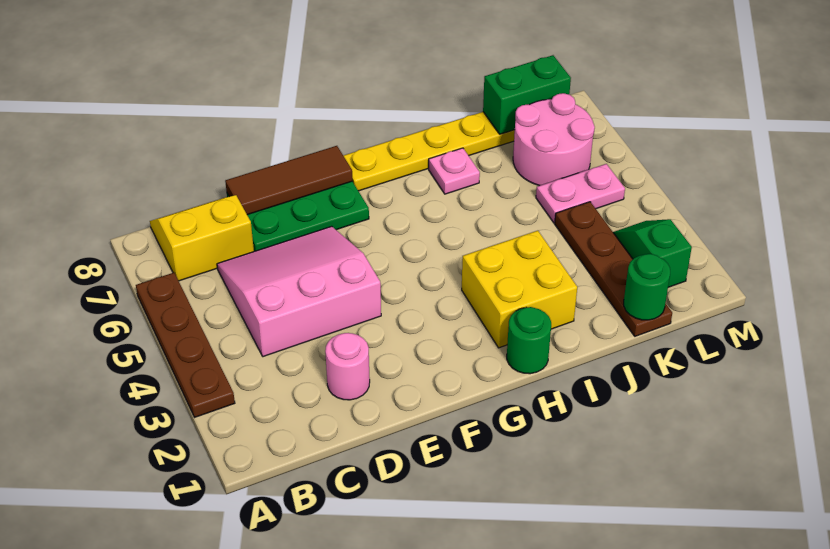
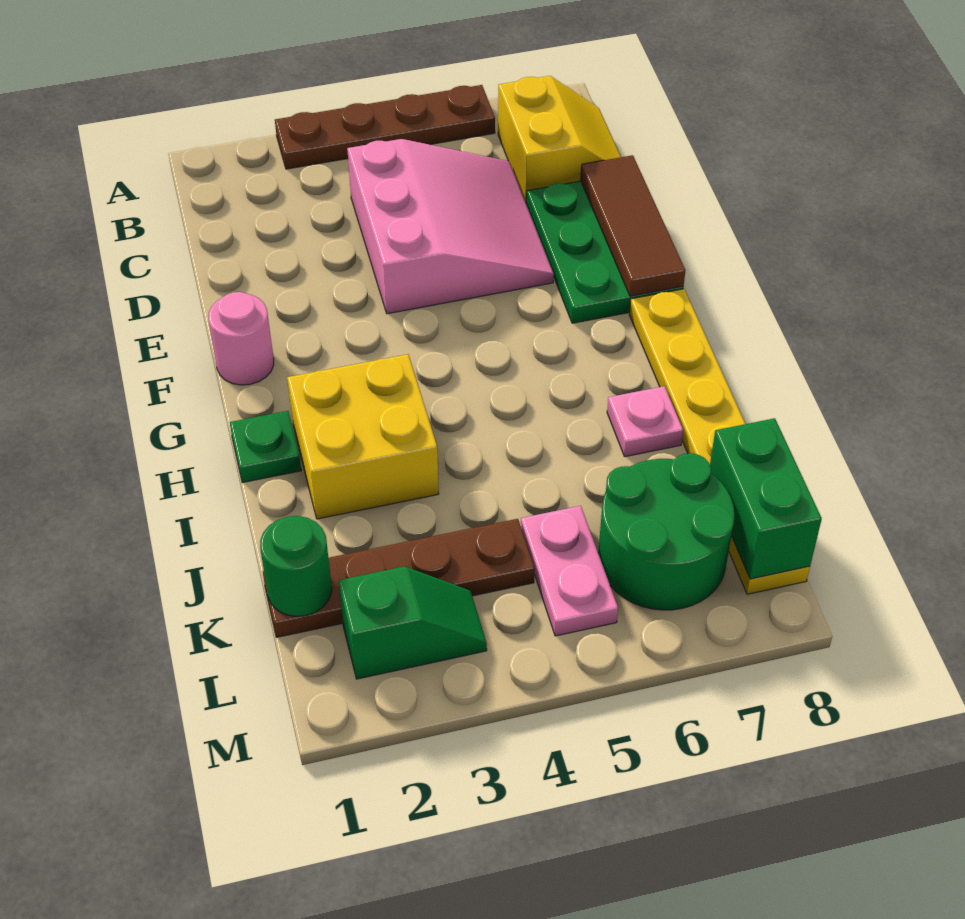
pink 1x1 round brick [325,333,370,400] -> pink 1x1 round brick moved to [209,292,274,385]
green 1x1 round brick [507,307,551,374] -> green 1x1 plate [230,411,301,483]
pink 2x2 round brick [513,93,595,186] -> green 2x2 round brick [598,453,735,610]

